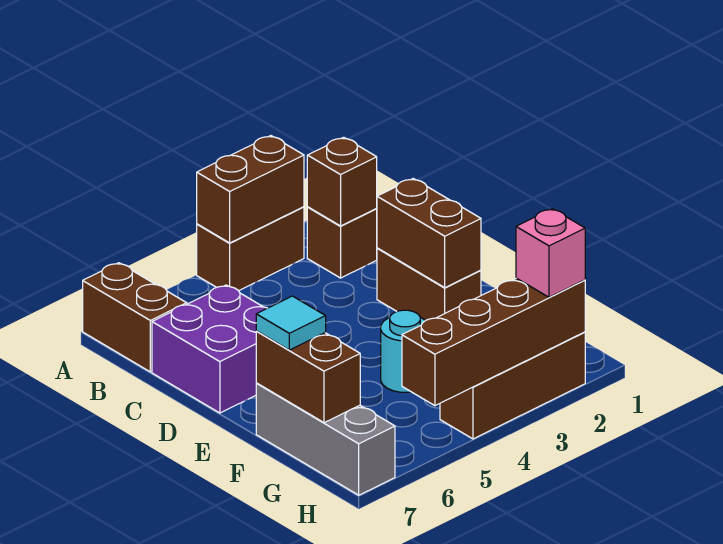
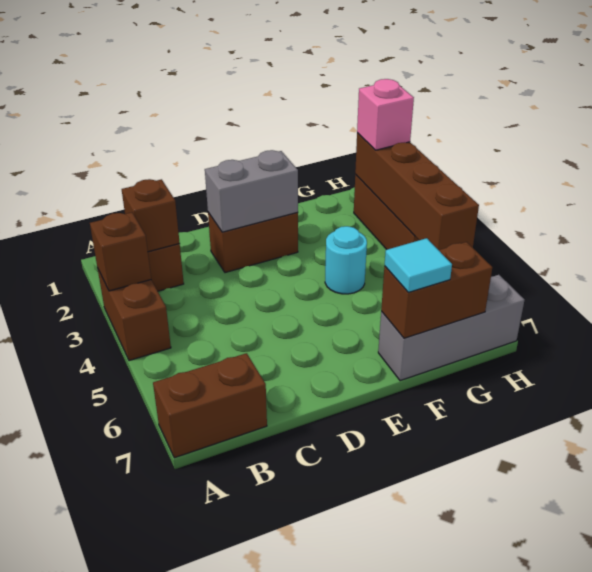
brown 1x2 brick [197,136,304,243] -> brown 1x1 brick [90,212,151,291]
purple 2x2 brick [152,285,267,413] -> none
brown 1x2 brick [377,179,481,288] -> grey 1x2 brick [205,150,298,232]

